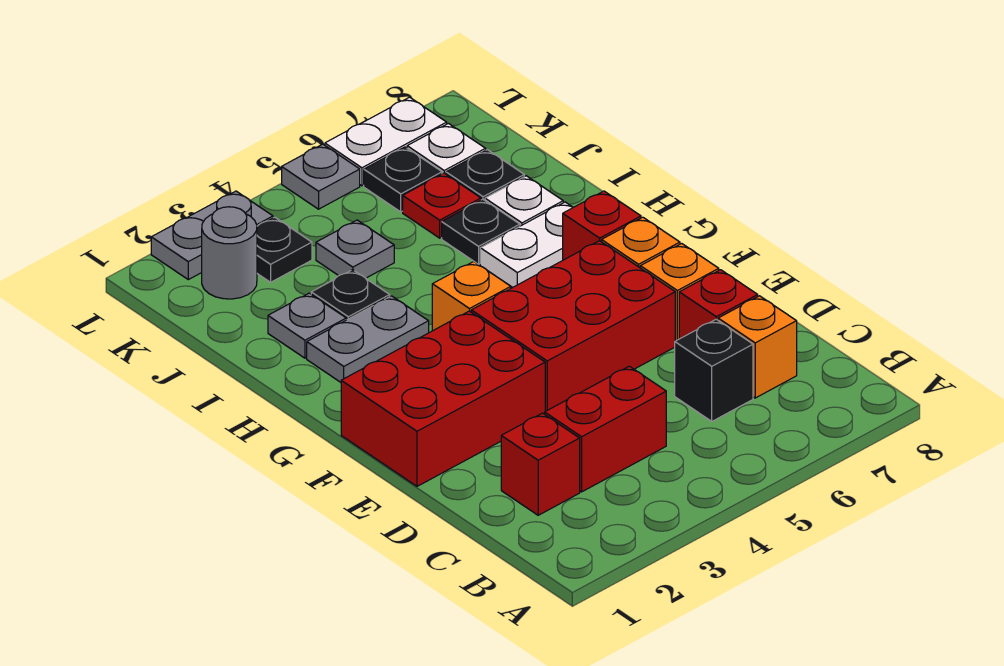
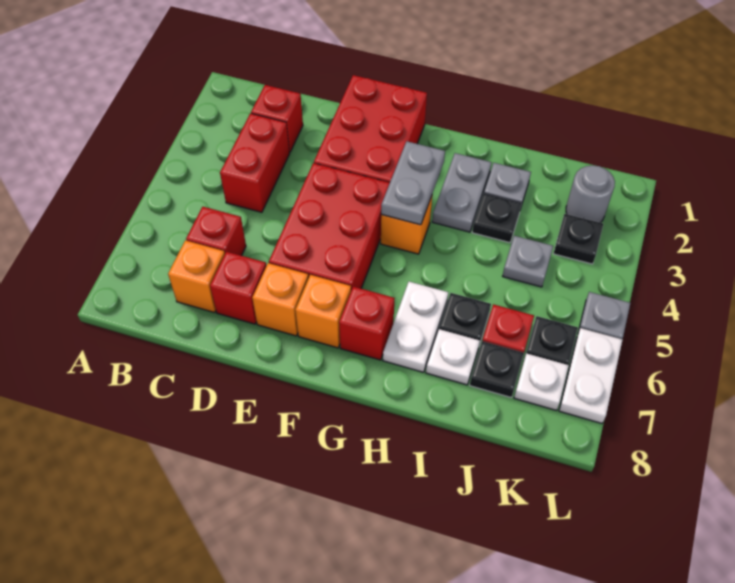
black 1x1 brick [675,319,753,421] -> red 1x1 brick [186,207,246,256]
grey 1x2 plate [151,191,273,280] -> grey 1x2 plate moved to [381,141,445,225]

